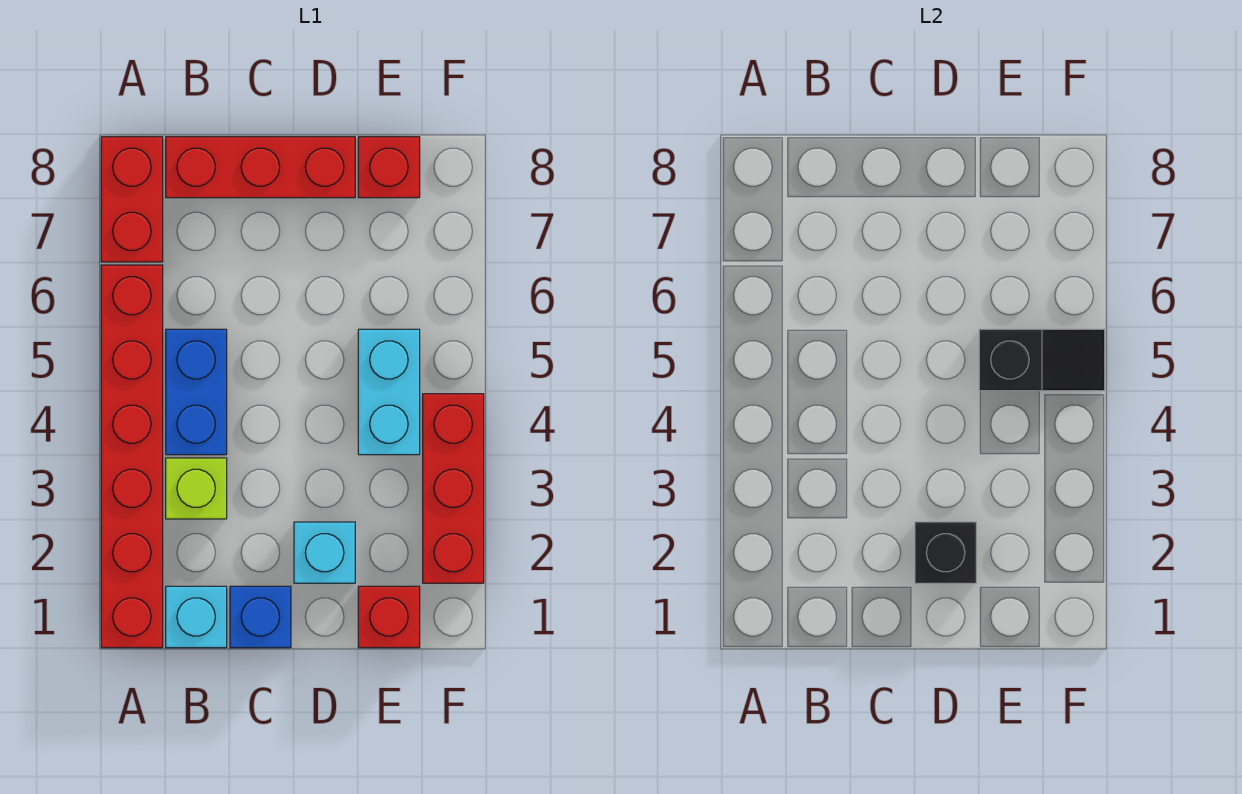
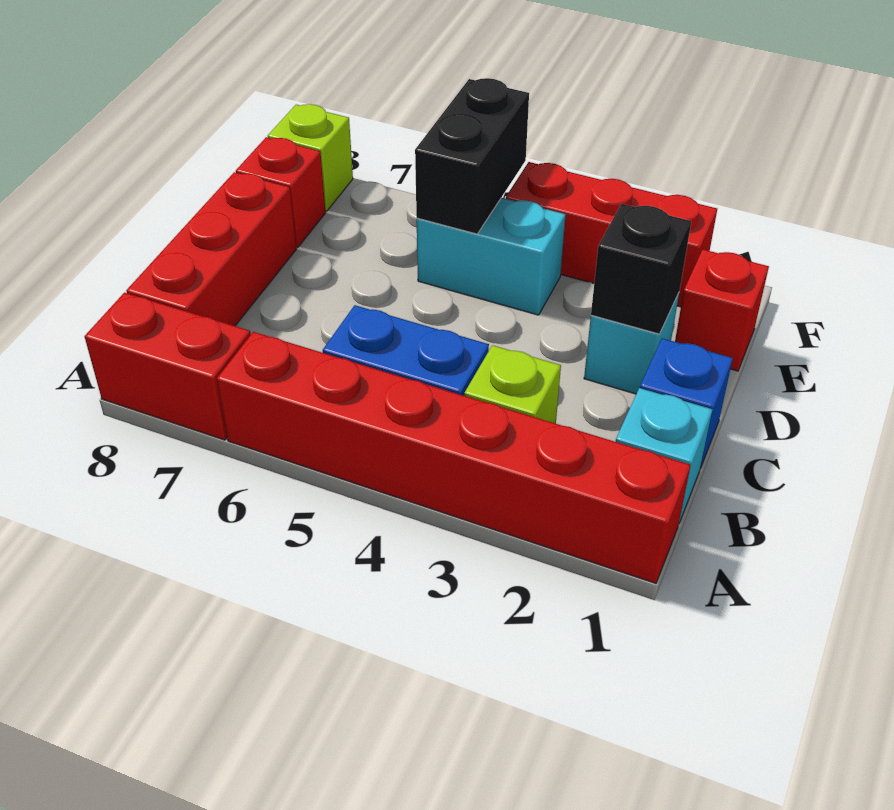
black 1x2 slope [979,329,1105,391] -> black 1x2 brick [415,78,529,234]
none -> lime 1x1 brick [268,104,353,211]

